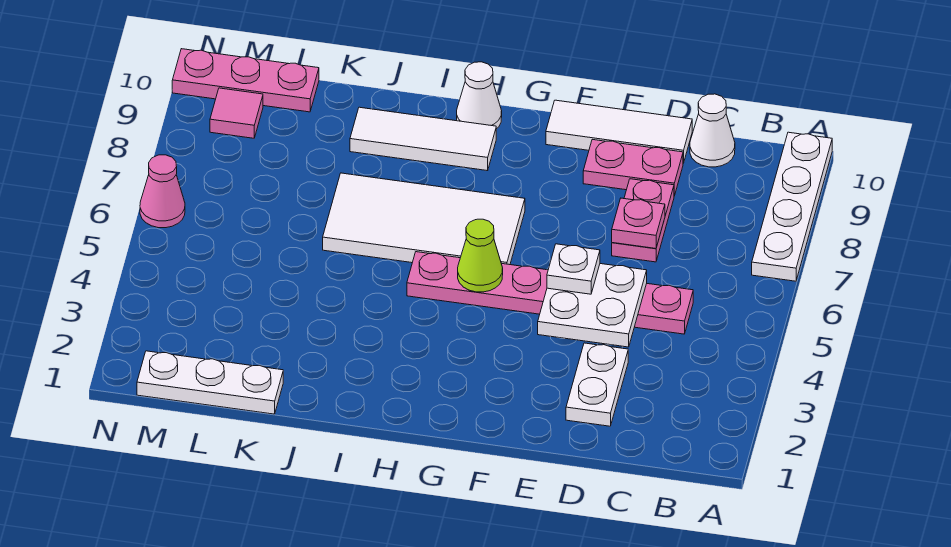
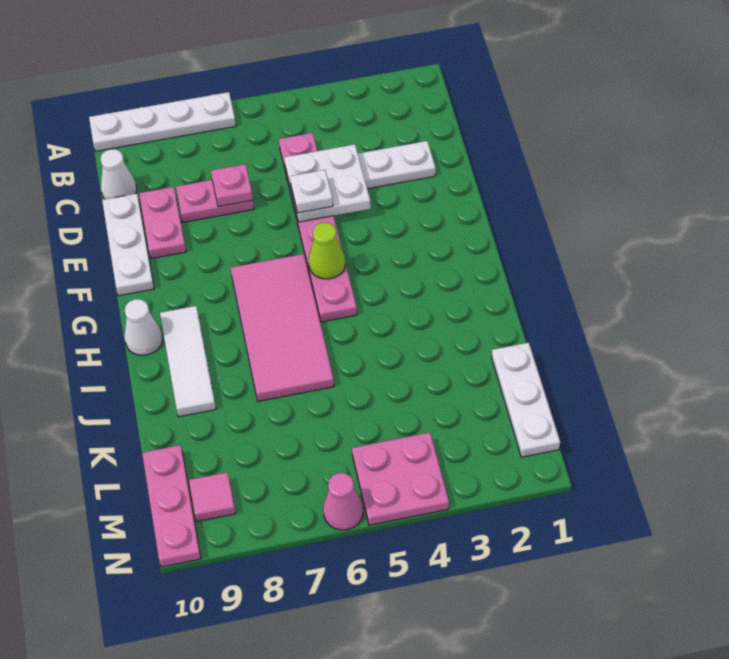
white 1x3 tile [546,100,692,163] -> white 1x3 plate [102,194,154,296]
white 2x4 tile [323,173,525,265] -> pink 2x4 tile [231,254,334,401]
none -> pink 2x2 plate [352,433,449,525]

